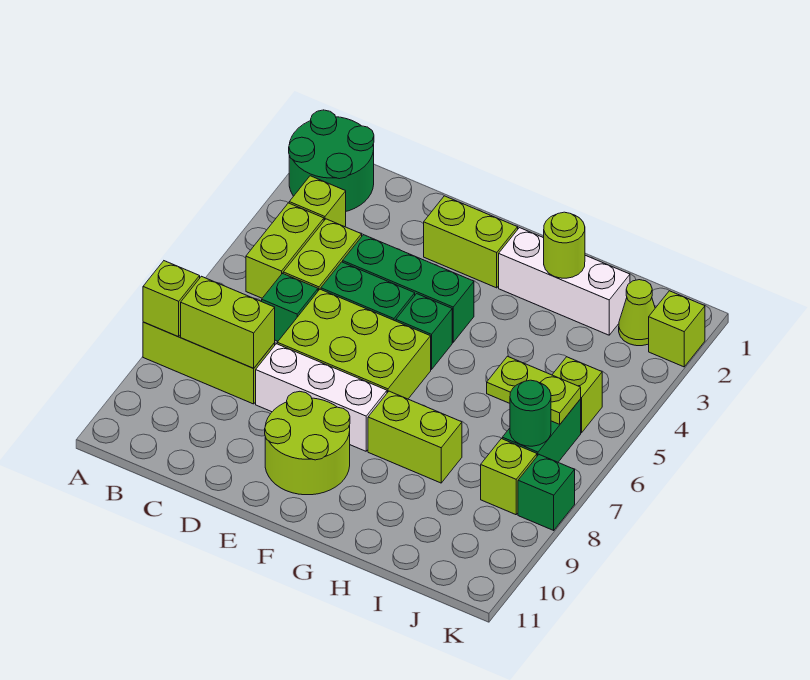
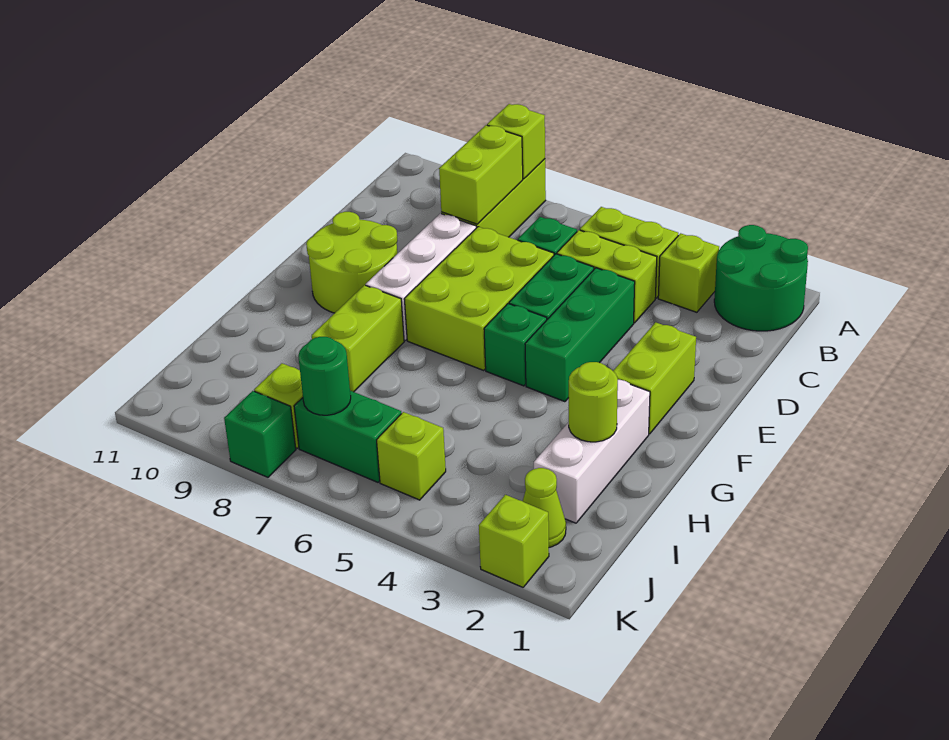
lime 1x2 plate [487,356,581,424] -> none

